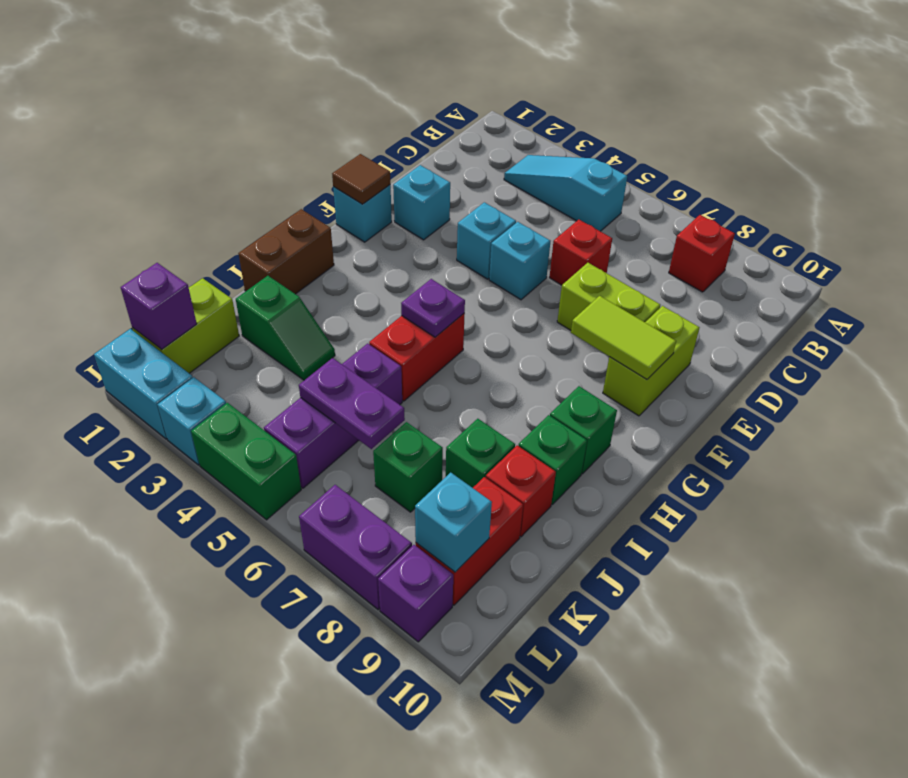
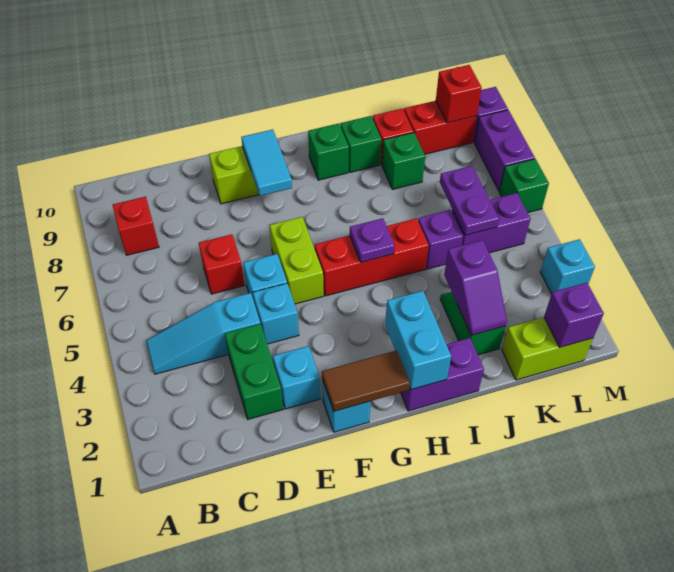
cyan 1x3 slope [504,155,627,231] -> cyan 1x3 slope turned to [146,293,260,374]
lime 1x2 brick [557,263,660,330] -> lime 1x2 brick moved to [269,217,324,304]
brown 1x1 tile [332,154,390,204] -> brown 1x2 tile [322,351,410,411]
lime 1x2 tile [571,296,676,379] -> cyan 1x2 tile [241,129,292,196]
brown 1x2 brick [238,209,334,294] -> purple 1x2 brick [401,338,484,411]
red 1x2 brick [369,313,465,401] -> red 1x3 brick [315,218,429,296]
none -> purple 1x2 slope [444,240,507,335]
green 1x1 brick [373,422,443,512] -> green 1x1 brick moved to [499,159,549,213]
cyan 1x1 brick [415,473,492,572] -> red 1x1 brick [436,65,482,123]
cyan 1x2 brick [94,329,193,439] -> cyan 1x2 brick moved to [385,291,451,390]
green 1x2 brick [191,403,301,520] -> green 1x2 brick moved to [225,324,283,419]

